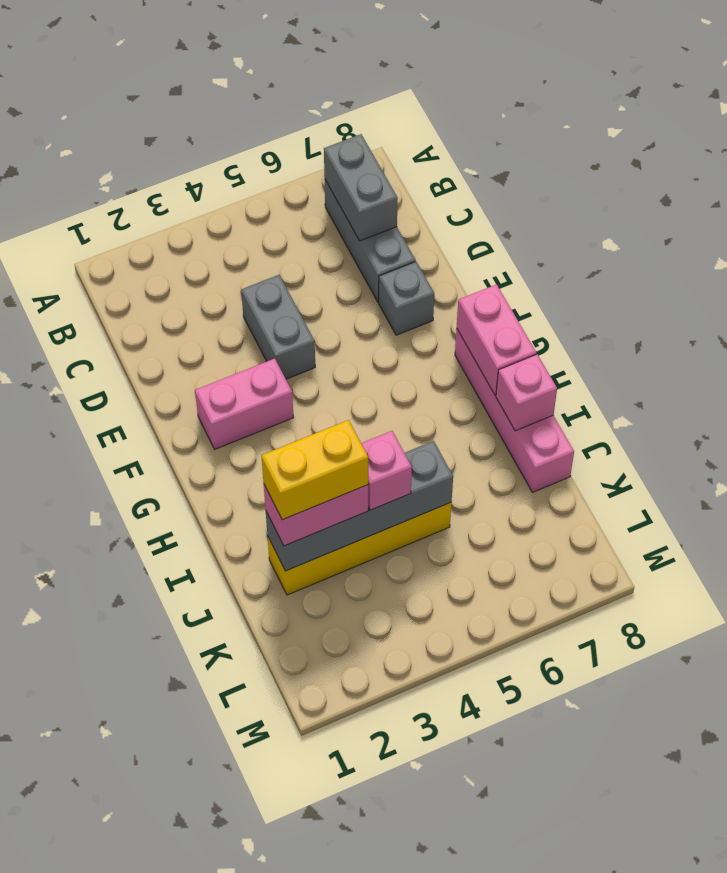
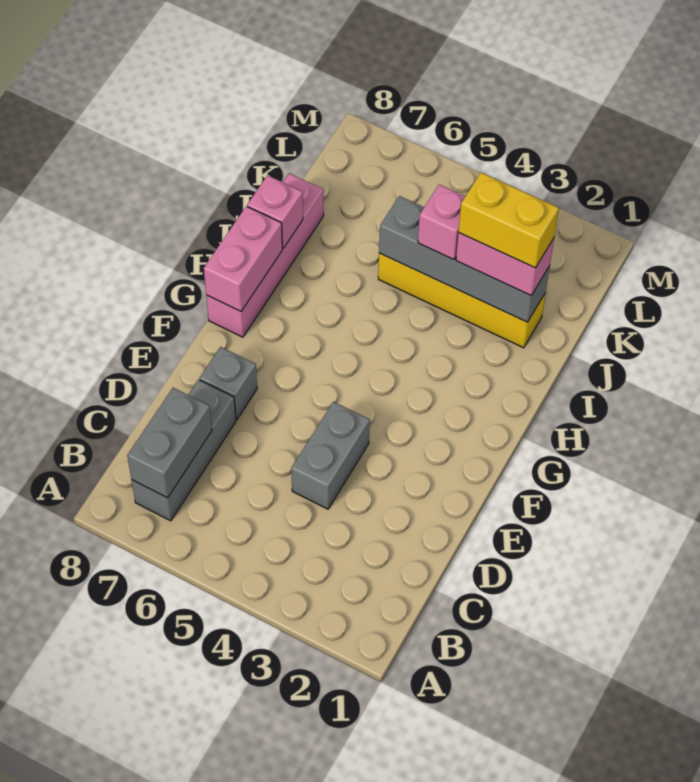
pink 1x2 brick [195,358,294,449] -> none

